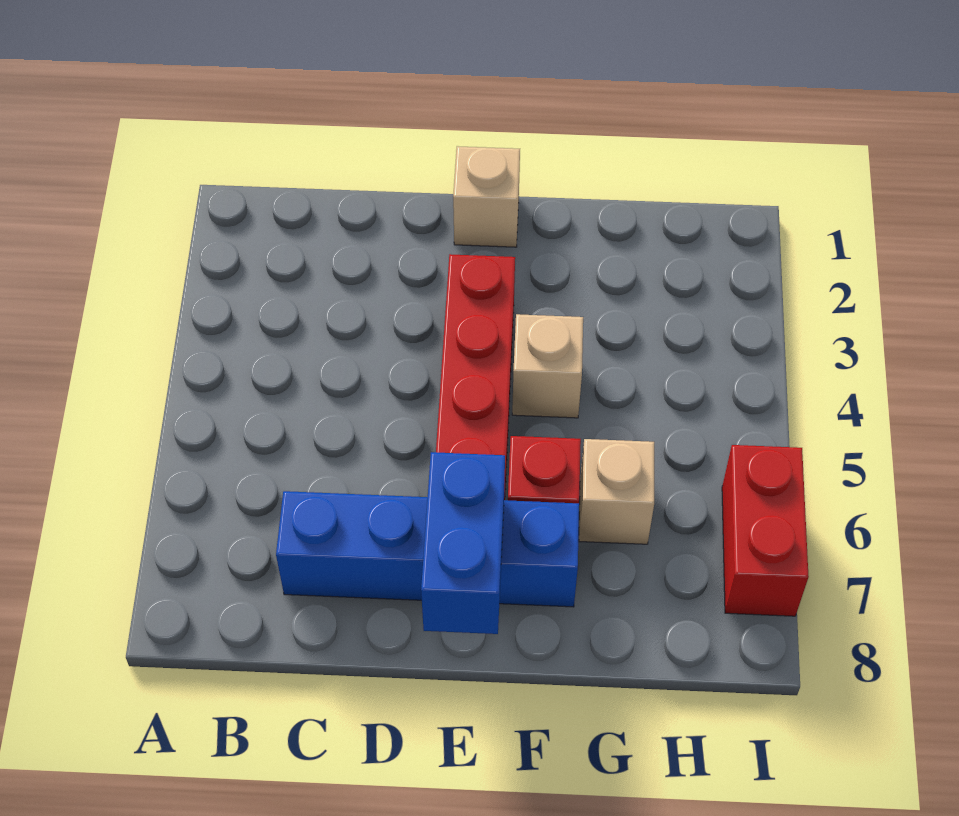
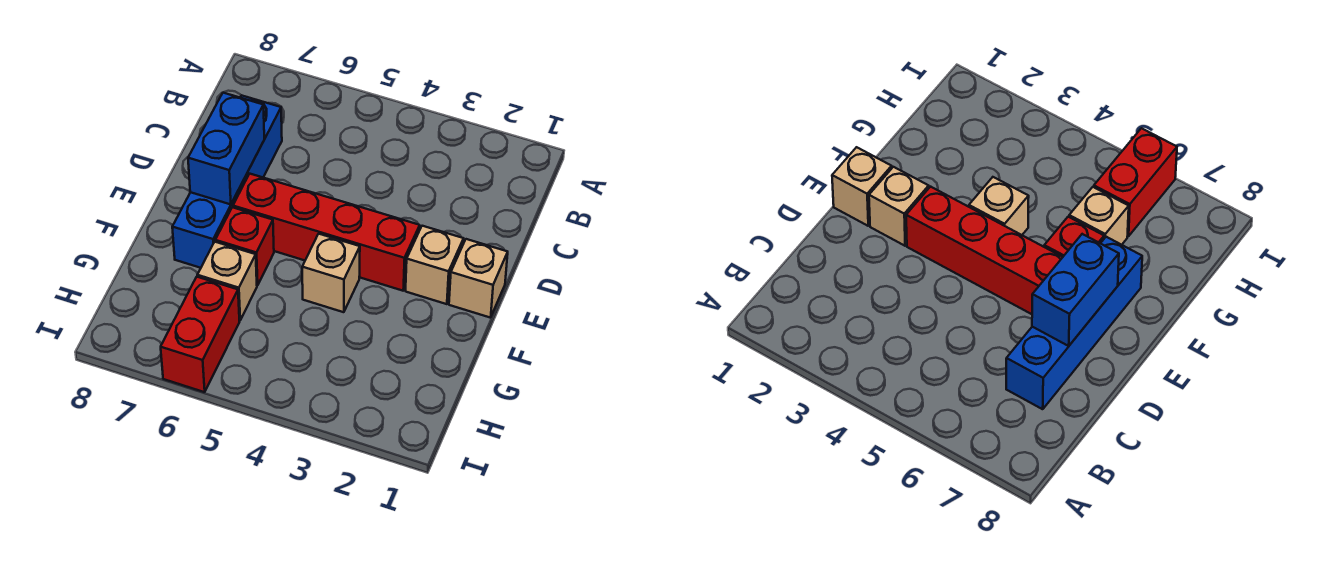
none -> tan 1x1 brick [406,226,464,304]
blue 1x2 brick [421,452,505,634] -> blue 1x2 brick turned to [188,93,264,204]
red 1x2 brick [722,445,809,616] -> red 1x2 brick turned to [161,277,239,392]

